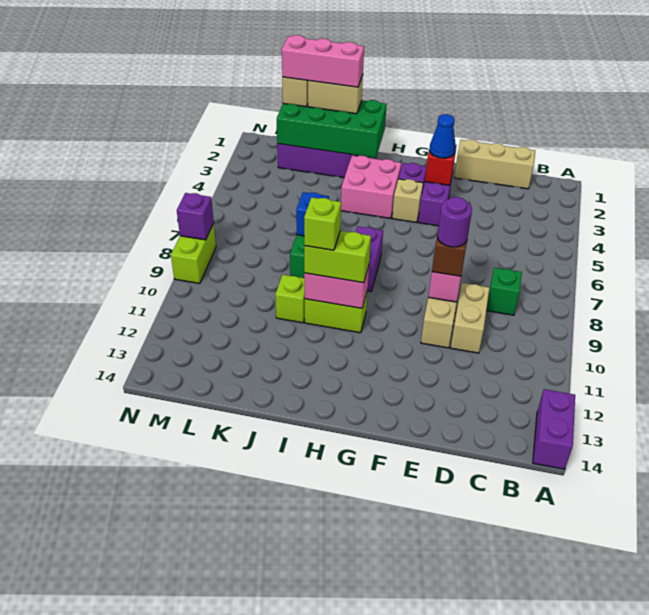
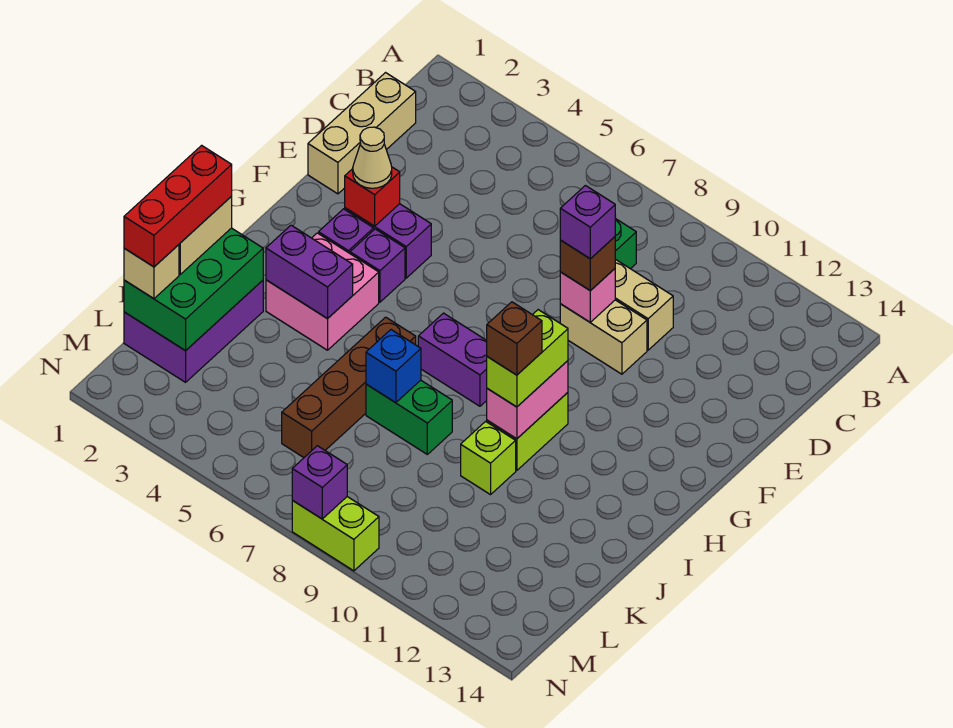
purple 1x2 brick [533,389,575,469] -> purple 1x2 brick moved to [266,225,353,319]
purple 1x1 round brick [437,197,472,247] -> purple 1x1 brick [560,186,616,259]
blue 1x1 cone [430,114,456,158] -> tan 1x1 cone [353,127,392,188]
tan 1x1 brick [392,179,423,223] -> purple 1x1 brick [350,229,405,302]
green 2x4 brick [277,100,387,158] -> green 2x3 brick [124,228,263,351]
none -> brown 1x4 brick [282,317,416,458]
lime 1x1 brick [304,197,341,250] -> brown 1x1 brick [487,302,542,375]
pink 1x3 brick [282,35,364,87] -> red 1x3 brick [124,145,232,267]

